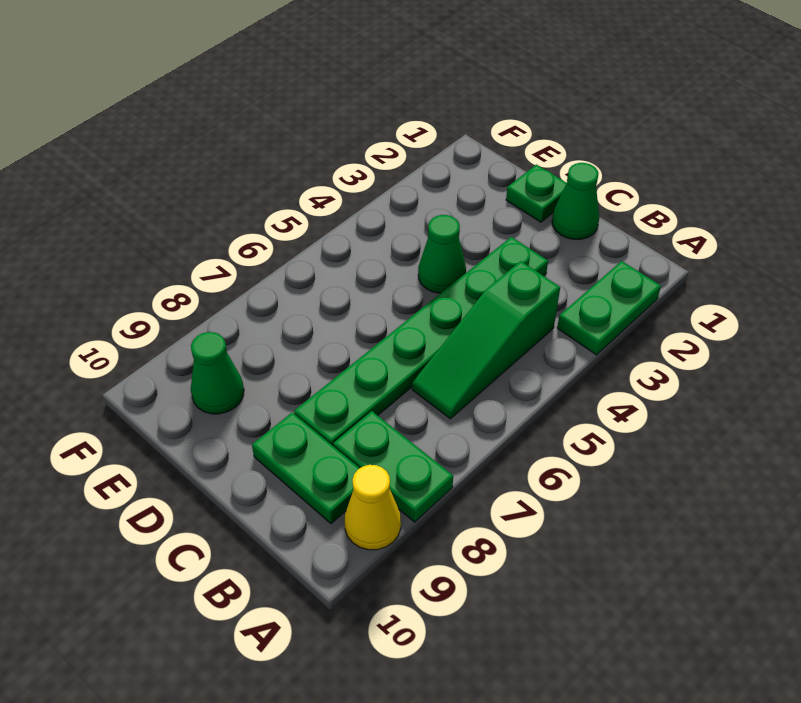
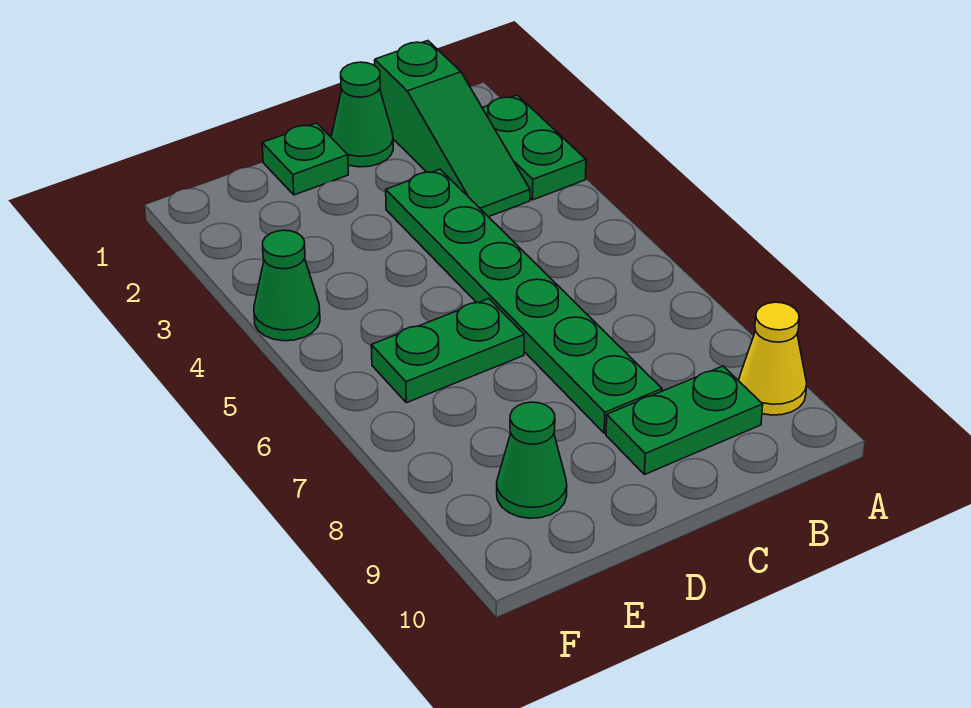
green 1x2 plate [333,411,453,522] -> green 1x2 plate moved to [371,299,524,403]
green 1x3 slope [412,261,560,419] -> green 1x3 slope moved to [375,41,530,217]
green 1x1 cone [418,215,466,293] -> green 1x1 cone moved to [254,230,320,341]

